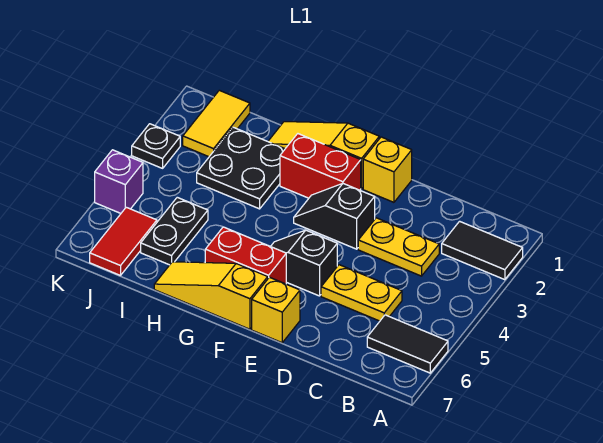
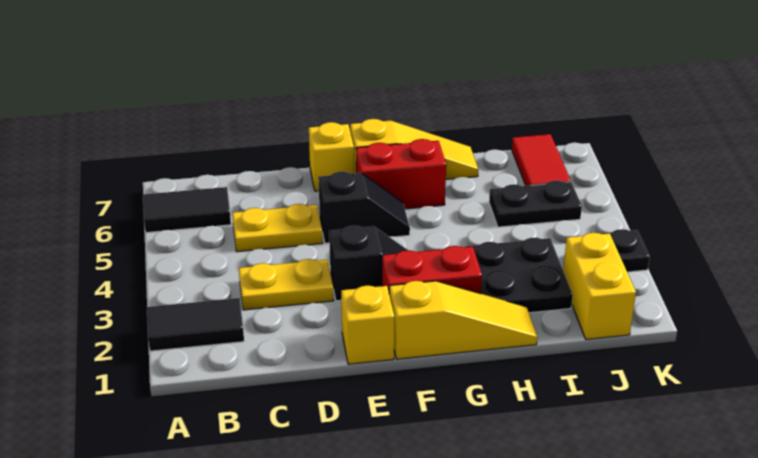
black 1x2 plate [141,197,208,265] -> black 1x2 plate turned to [489,181,582,227]
yellow 1x2 tile [183,90,250,157] -> yellow 1x2 brick [563,233,636,340]
purple 1x1 brick [95,150,143,213] -> none

